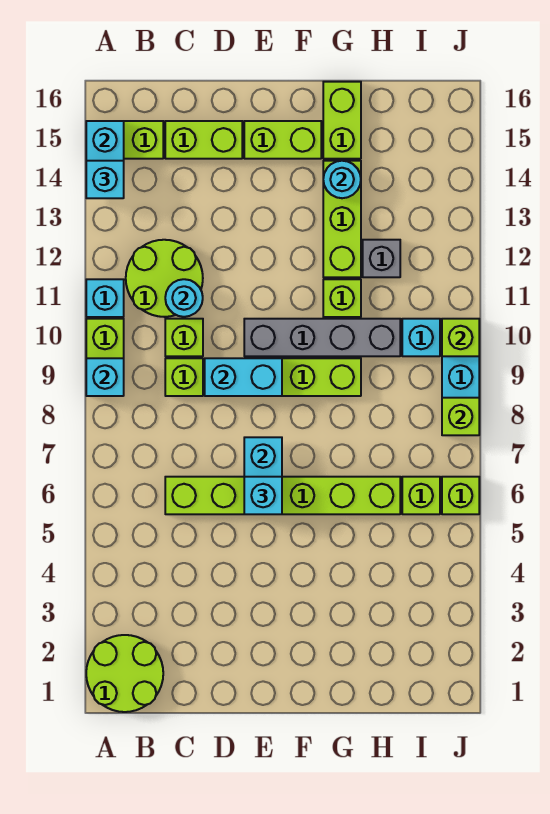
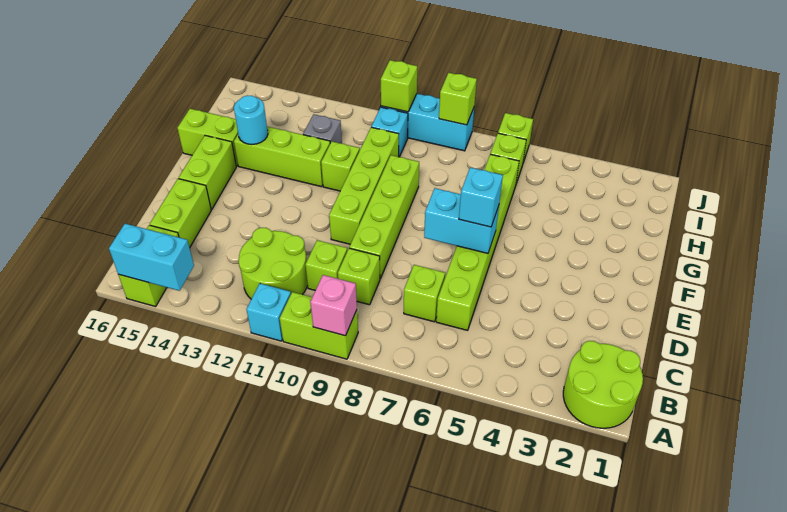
cyan 1x1 brick [86,358,124,396] -> pink 1x1 brick [310,275,357,336]
cyan 1x1 brick [86,161,124,198] -> none
none -> lime 1x1 brick [404,265,445,322]
cyan 1x1 round brick [165,279,203,317] -> none
cyan 1x2 brick [205,358,282,396] -> none
grey 1x4 brick [244,319,400,356] -> lime 1x4 brick [329,127,399,244]

